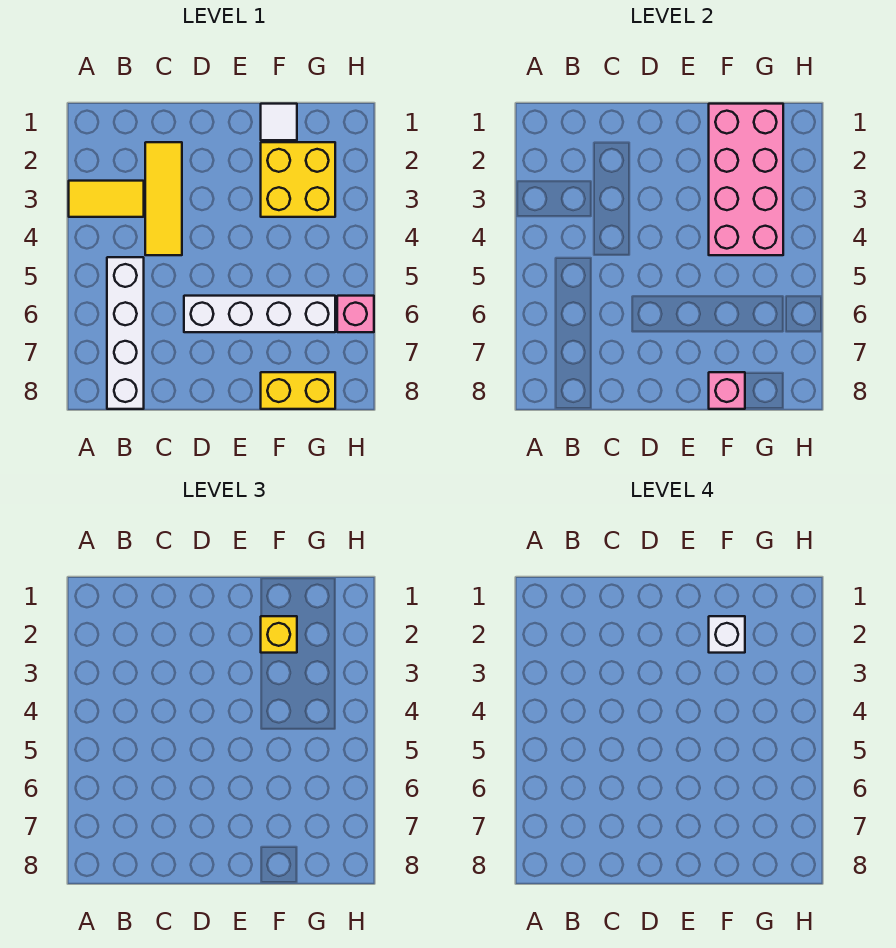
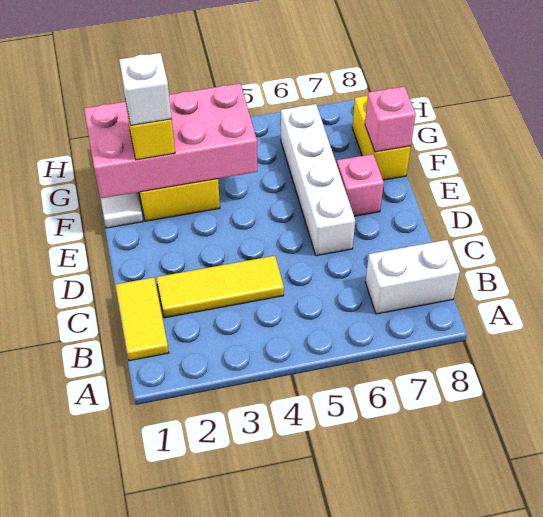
yellow 1x2 tile [69,181,144,217] -> yellow 1x2 tile moved to [116,277,169,361]
white 1x4 brick [107,257,144,409] -> white 1x2 brick [365,240,460,314]
pink 1x1 brick [337,296,374,332] -> pink 1x1 brick moved to [337,154,384,216]

